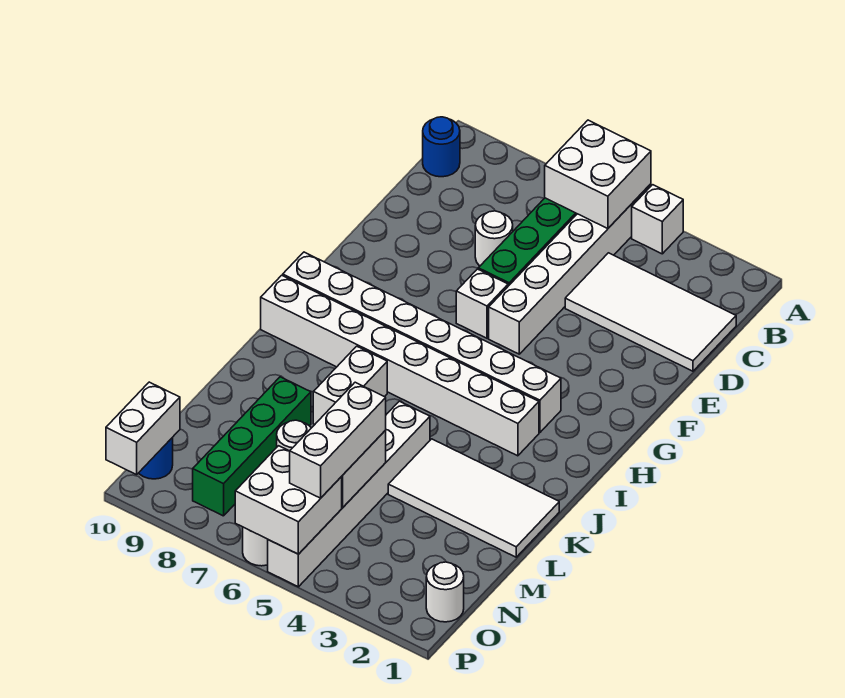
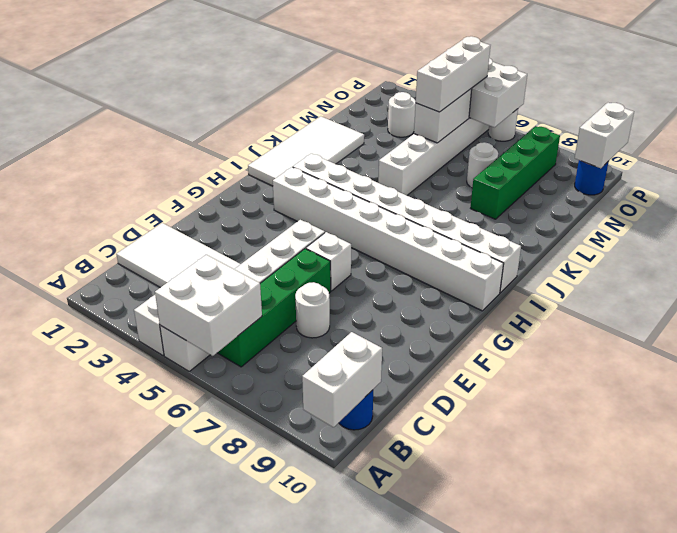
white 1x2 brick [313,346,387,424] -> white 1x2 brick moved to [302,332,382,427]
white 2x4 tile [388,439,559,557] -> white 2x4 tile turned to [248,116,364,186]
white 1x1 round brick [426,562,464,622] -> white 1x1 round brick moved to [388,92,416,137]

